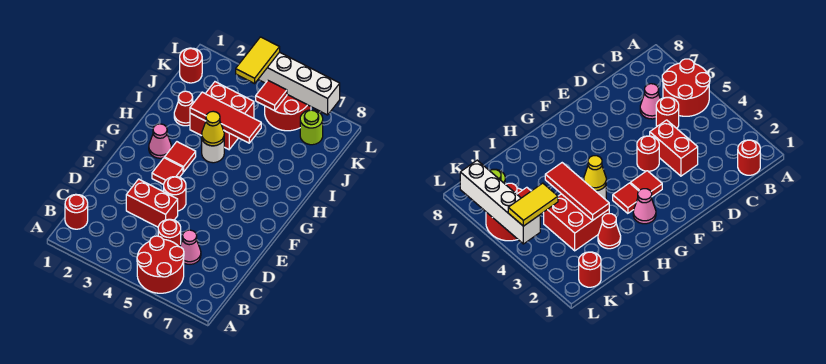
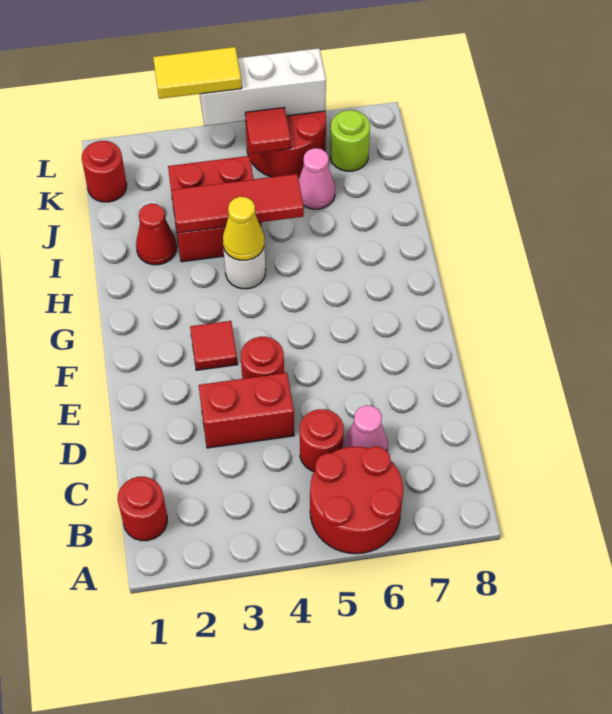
pink 1x1 cone [149,124,171,158] -> pink 1x1 cone moved to [299,148,335,209]
red 1x1 tile [165,142,196,172] -> none
yellow 1x2 tile [236,37,280,84] -> yellow 1x2 tile turned to [153,47,242,99]
white 1x4 brick [258,52,340,115] -> white 1x3 brick [199,48,326,126]

